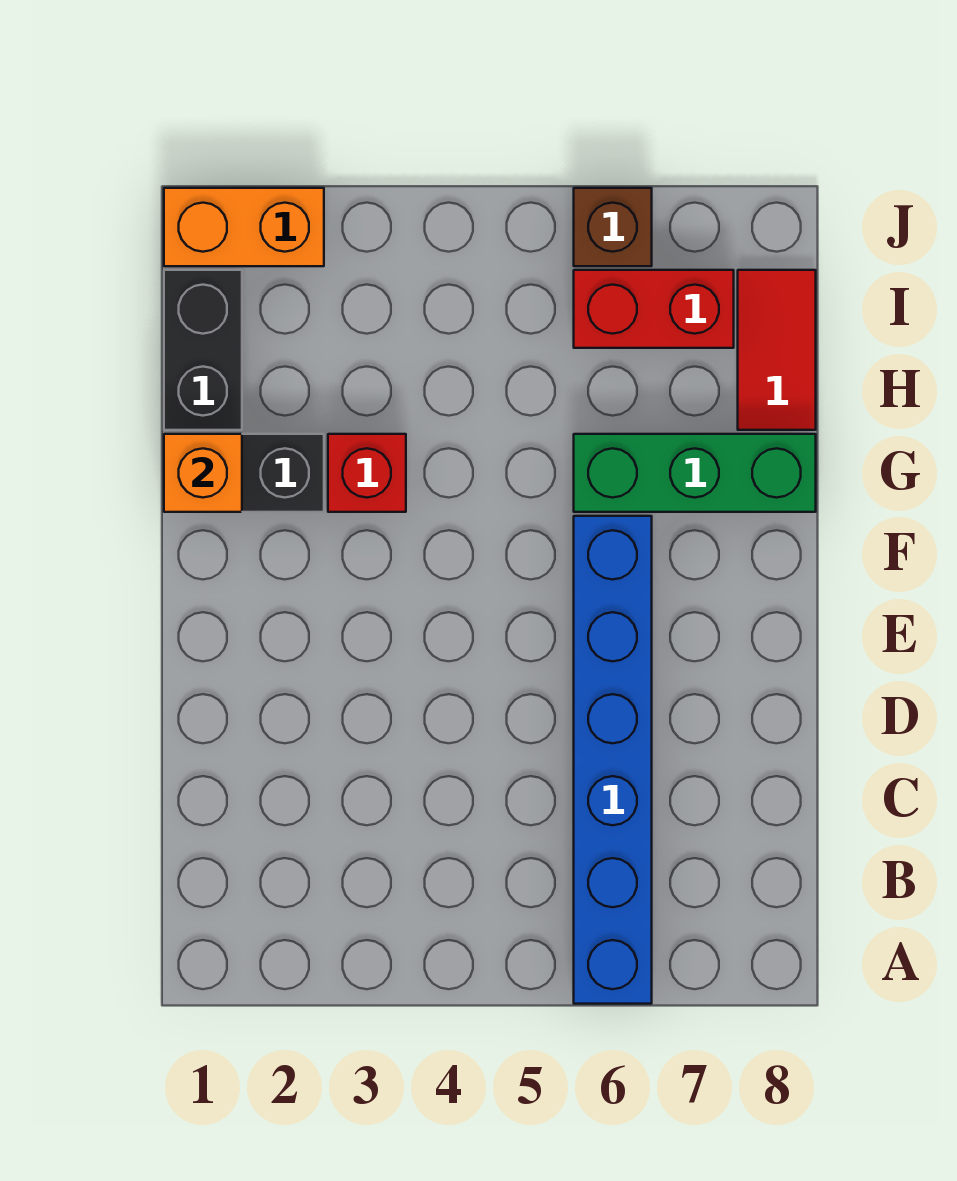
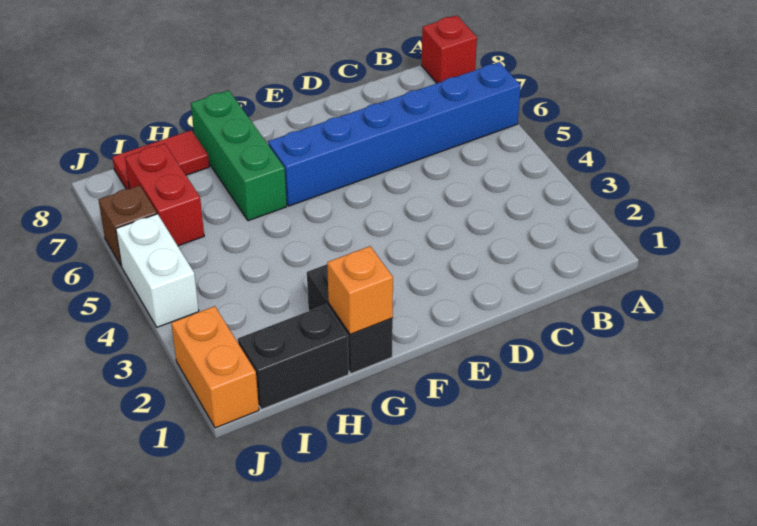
red 1x1 brick [328,434,406,512] -> red 1x1 brick moved to [422,15,477,83]
none -> white 1x2 brick [116,214,199,327]

